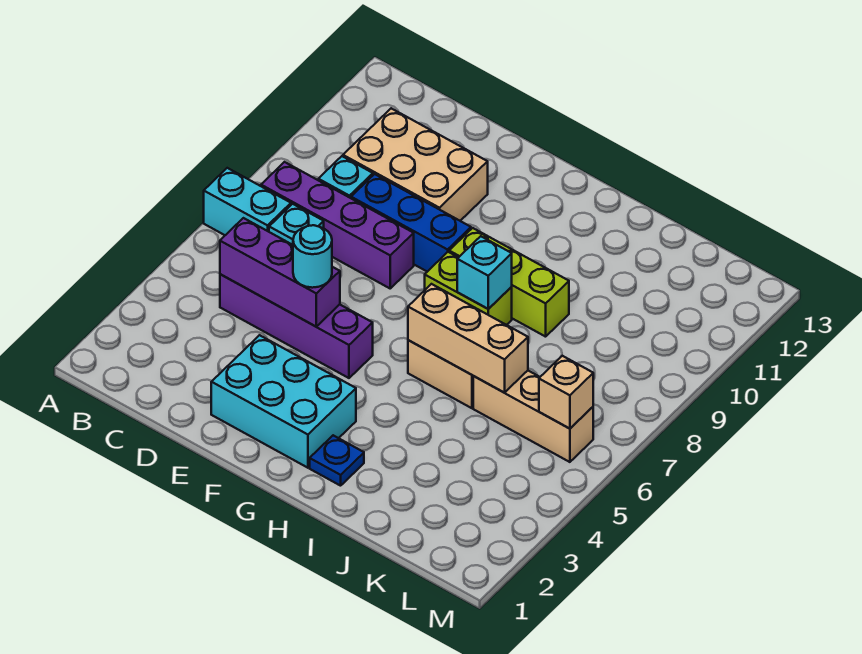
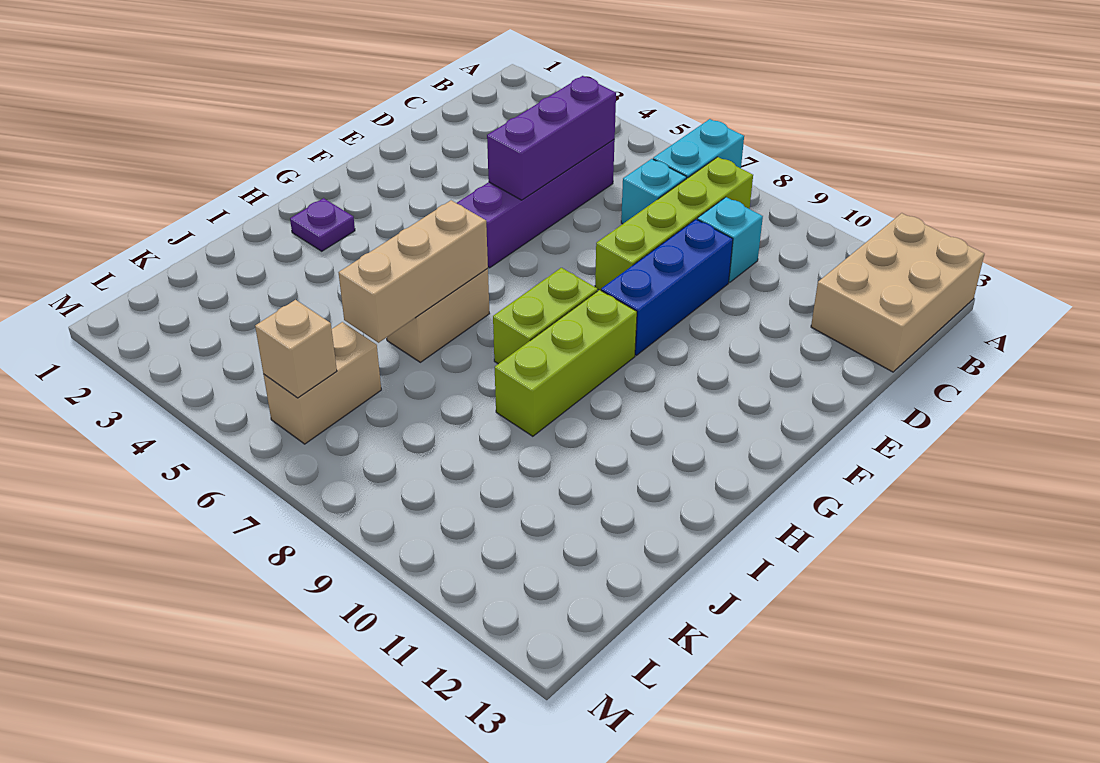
purple 1x4 brick [261,162,414,288] -> lime 1x4 brick [595,157,753,290]
tan 2x3 brick [343,108,488,221] -> tan 2x3 brick moved to [811,213,984,372]
cyan 2x3 brick [211,335,356,468] -> none
cyan 1x1 round brick [293,225,332,288] -> none
blue 1x1 plate [310,435,364,486] -> purple 1x1 plate [290,198,355,251]
cyan 1x1 brick [457,236,512,309] -> none
tan 1x3 brick [473,371,593,462] -> tan 1x2 brick [264,322,381,444]

